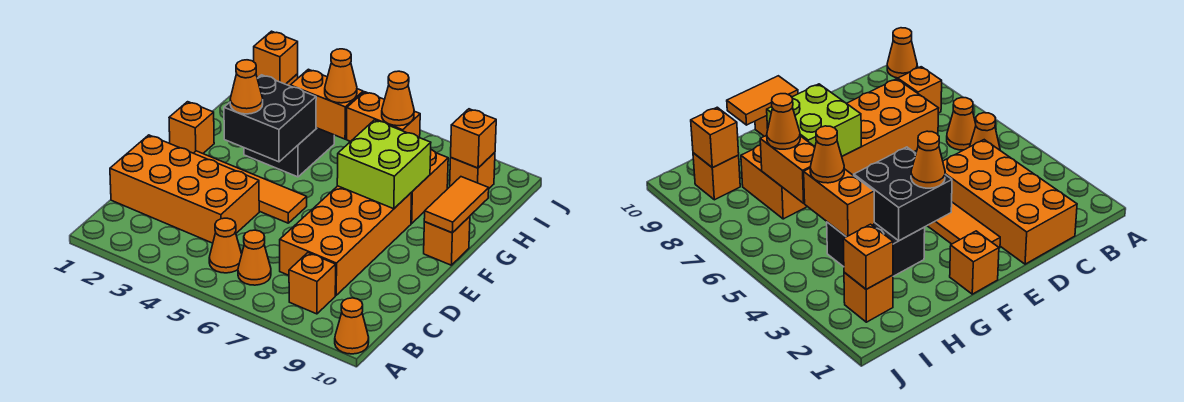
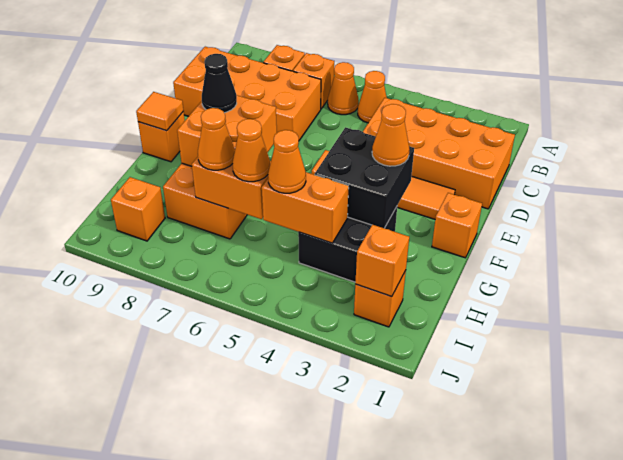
orange 1x1 cone [335,298,369,354] -> orange 1x1 cone moved to [233,119,270,182]
orange 2x4 brick [280,186,412,295] -> orange 2x4 brick turned to [173,47,321,140]
lime 2x2 brick [337,120,431,209] -> orange 2x2 brick [177,95,277,166]
none -> black 1x1 cone [202,54,237,113]
orange 1x2 tile [424,177,489,233] -> orange 1x1 tile [136,92,184,131]
orange 1x1 brick [451,109,496,168] -> orange 1x1 brick moved to [293,53,334,109]

